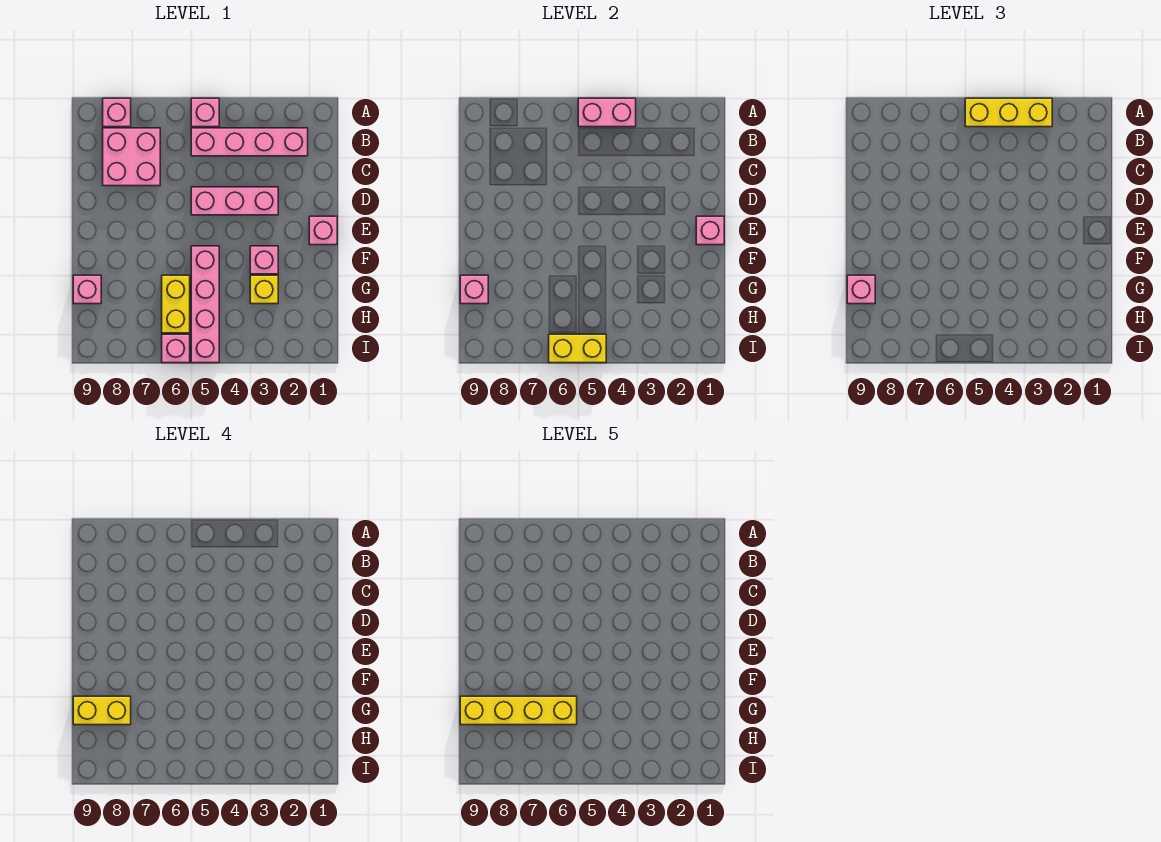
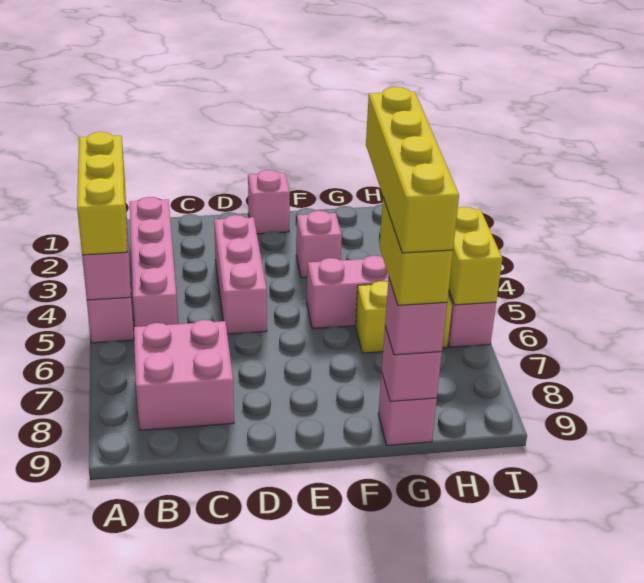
pink 1x1 brick [103,98,131,127] -> none
pink 1x1 brick [696,216,724,245] -> none
yellow 1x1 brick [250,275,278,304] -> none

